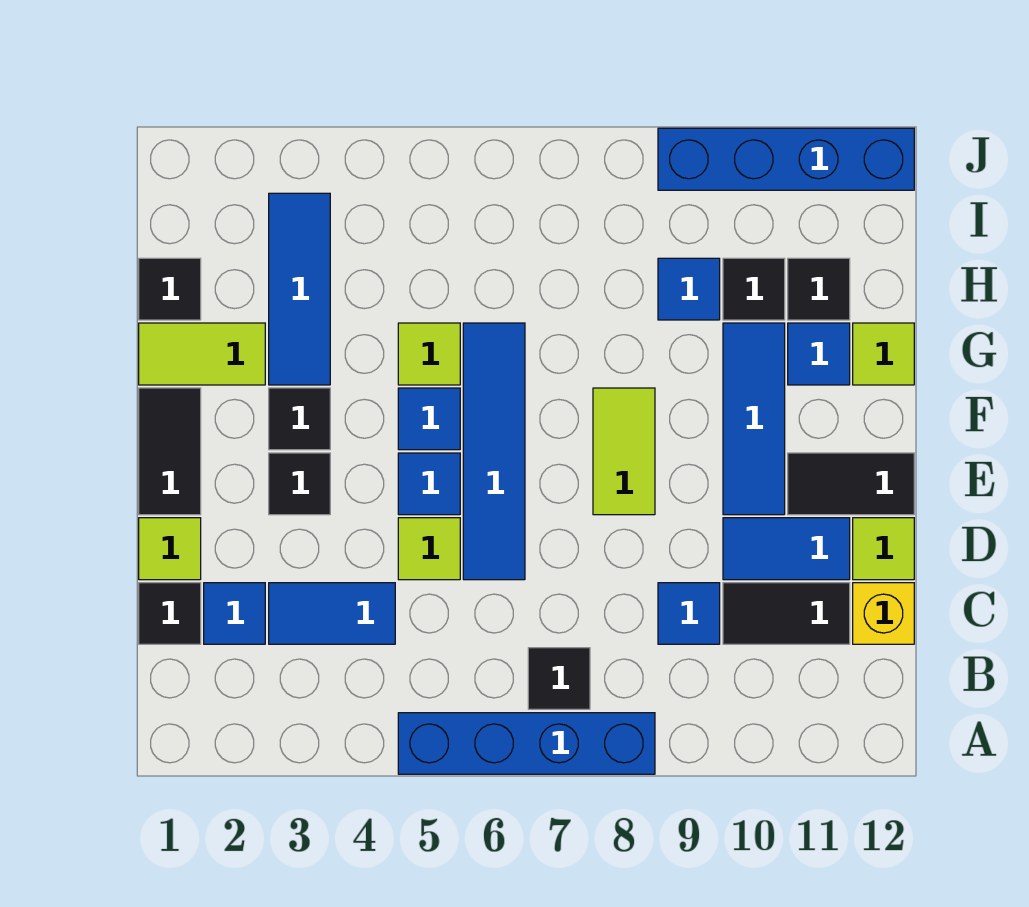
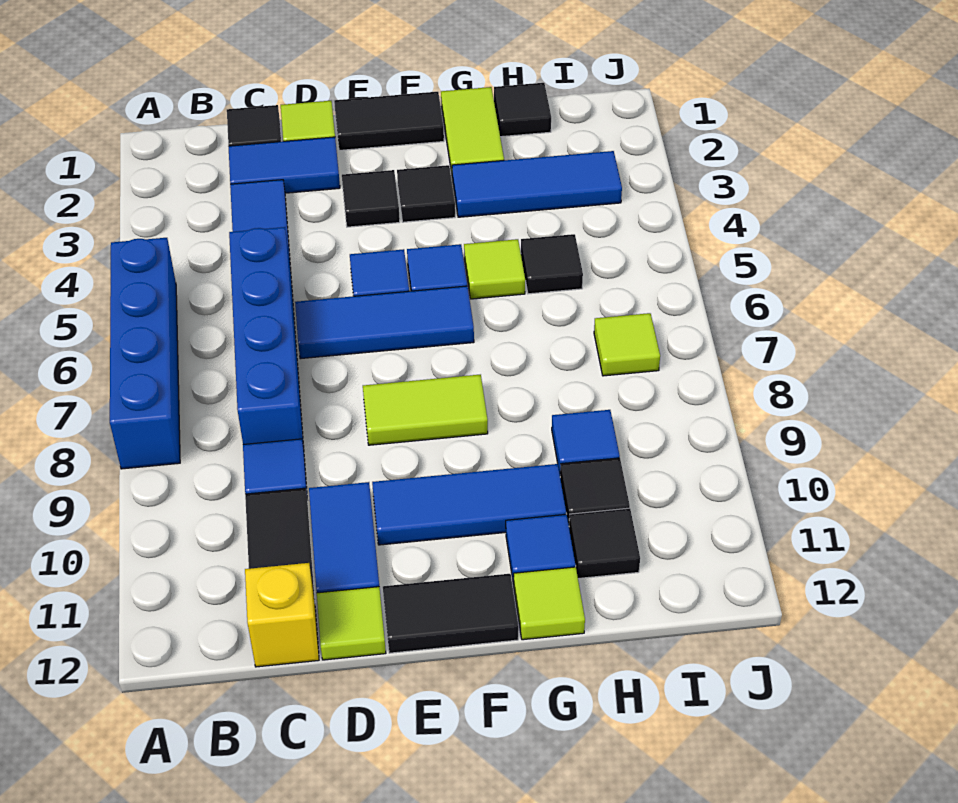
black 1x1 tile [528,648,590,709] -> black 1x1 tile moved to [521,234,583,294]
blue 1x1 tile [204,583,265,644] -> blue 1x2 tile [228,137,340,193]
lime 1x1 tile [398,518,460,580] -> lime 1x1 tile moved to [594,313,660,376]
blue 1x4 tile [463,323,525,580] -> blue 1x3 tile [295,286,474,359]
black 1x2 tile [788,453,914,515] -> black 1x2 tile turned to [383,574,519,653]
blue 1x4 brick [658,128,914,190] -> blue 1x4 brick moved to [229,227,304,449]

